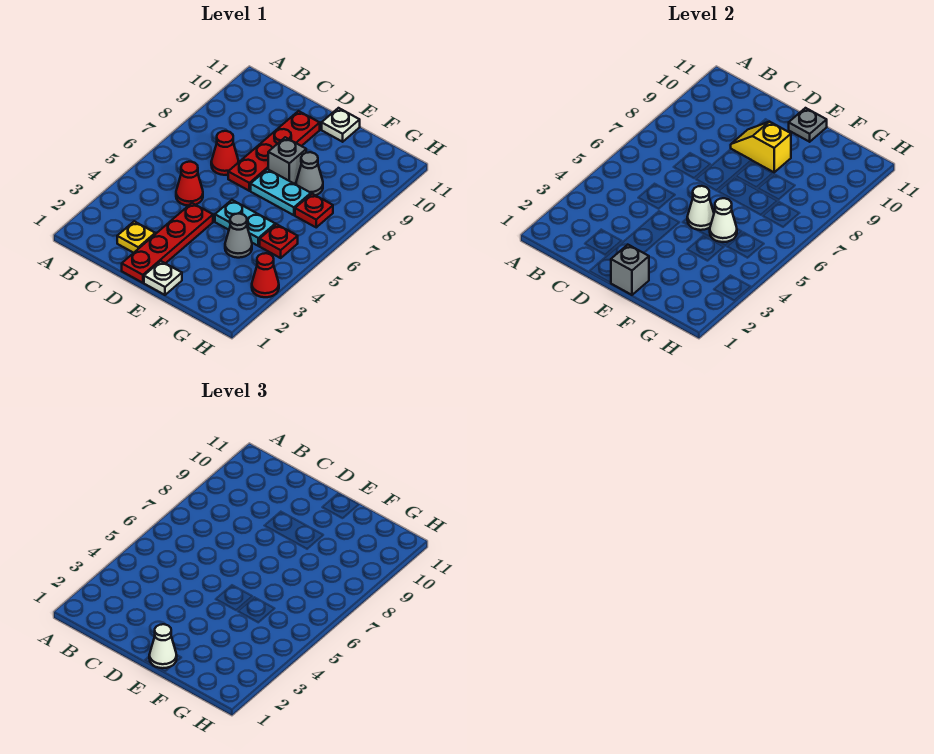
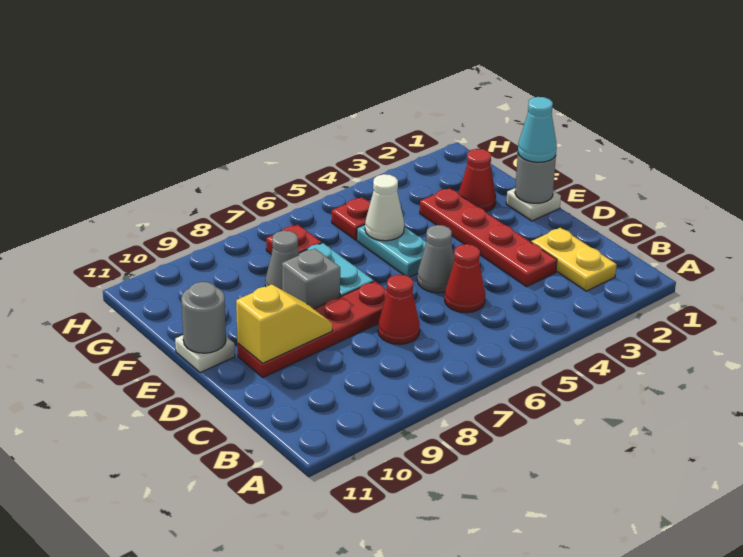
yellow 1x1 plate [117,221,155,253] -> yellow 1x2 plate [531,228,617,291]
red 1x4 plate [122,203,213,283] -> red 1x4 plate turned to [420,188,557,287]
yellow 1x2 slope [731,122,791,172] -> yellow 1x2 slope turned to [236,285,332,363]
grey 1x1 brick [611,245,649,295] -> grey 1x1 round brick [515,154,556,203]
white 1x1 cone [149,624,177,668] -> cyan 1x1 cone [518,97,557,162]
white 1x1 cone [687,186,714,230] -> none
grey 1x1 plate [789,108,827,142] -> grey 1x1 round brick [181,282,226,353]
grey 1x1 cone [225,214,252,258] -> grey 1x1 cone moved to [417,225,454,293]
red 1x1 cone [252,253,279,297] -> red 1x1 cone moved to [459,149,496,212]

